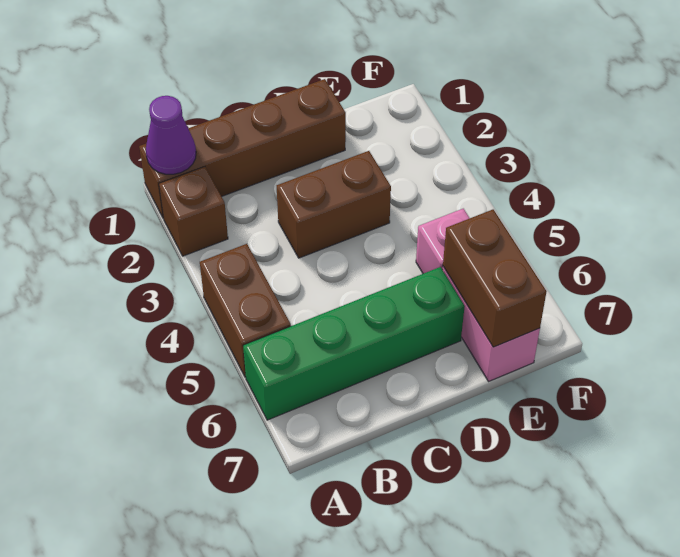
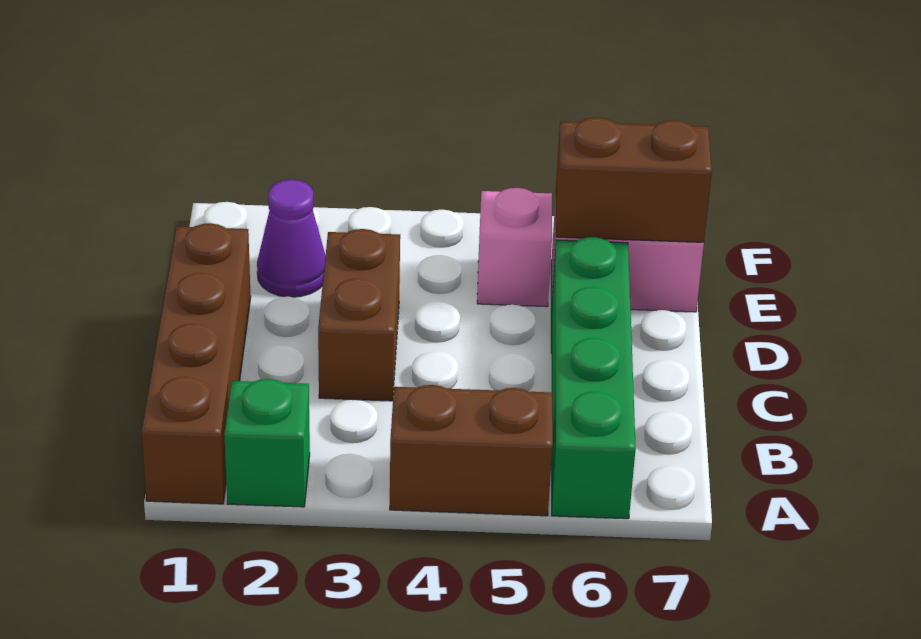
purple 1x1 cone [146,96,196,174] -> purple 1x1 cone moved to [257,180,326,297]
brown 1x1 brick [159,167,228,256] -> green 1x1 brick [224,379,310,507]

